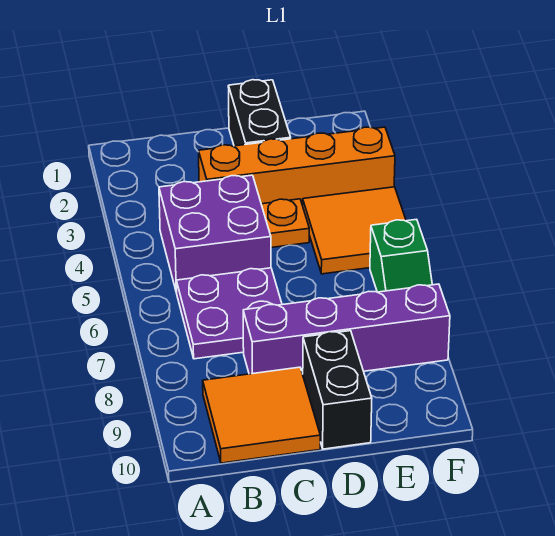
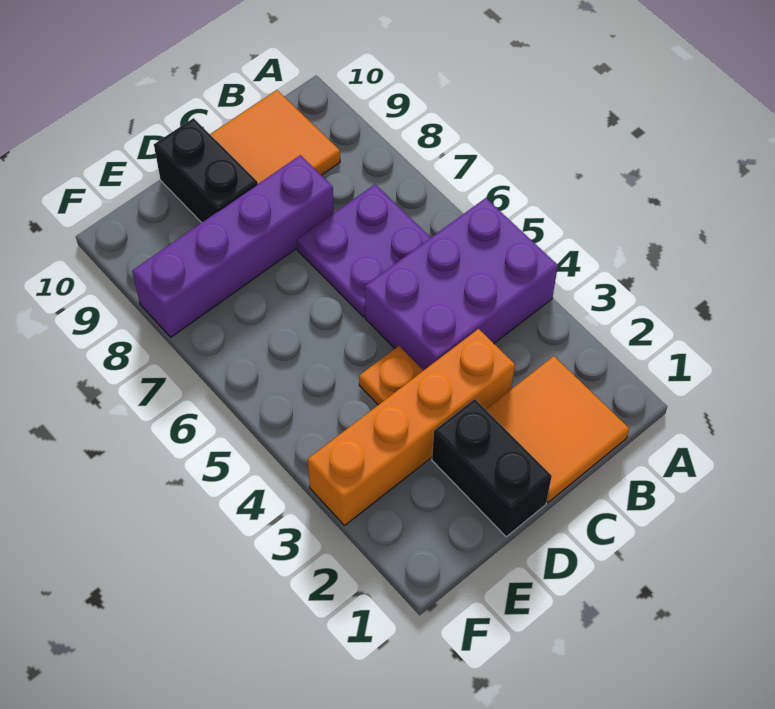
purple 2x2 brick [159,175,271,293] -> purple 2x3 brick [365,198,558,370]
orange 2x2 tile [303,187,406,274] -> orange 2x2 tile moved to [486,356,629,502]
green 1x2 slope [370,219,432,292] -> none

